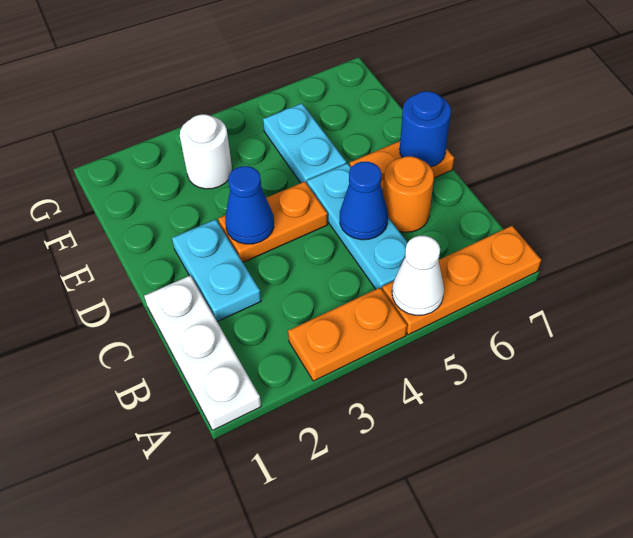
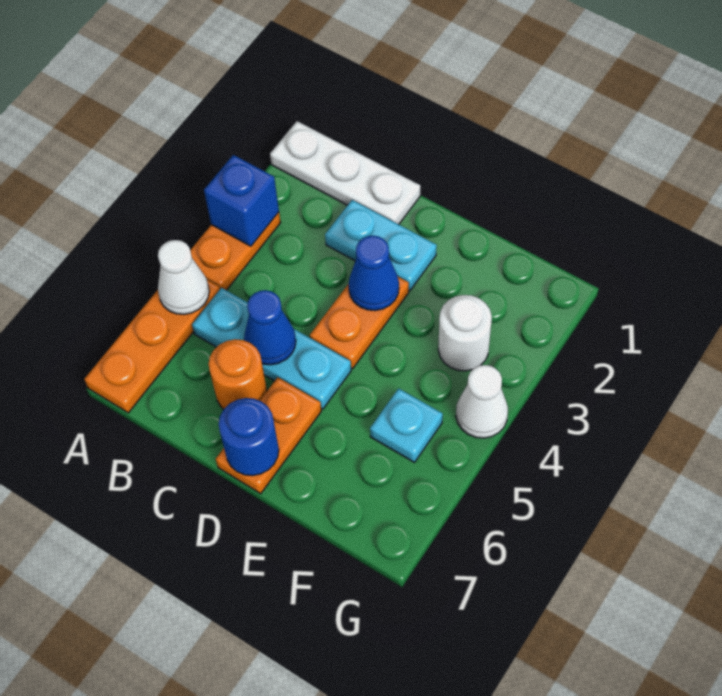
none -> blue 1x1 brick [204,155,279,246]
cyan 1x2 plate [263,103,346,184] -> cyan 1x1 plate [370,388,443,462]
none -> white 1x1 cone [456,365,508,438]

